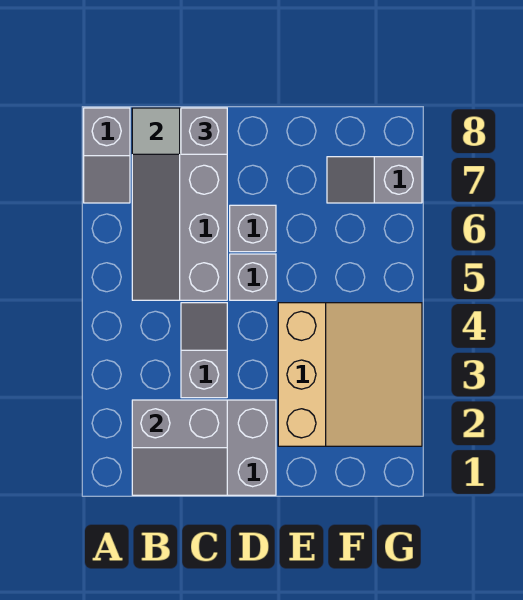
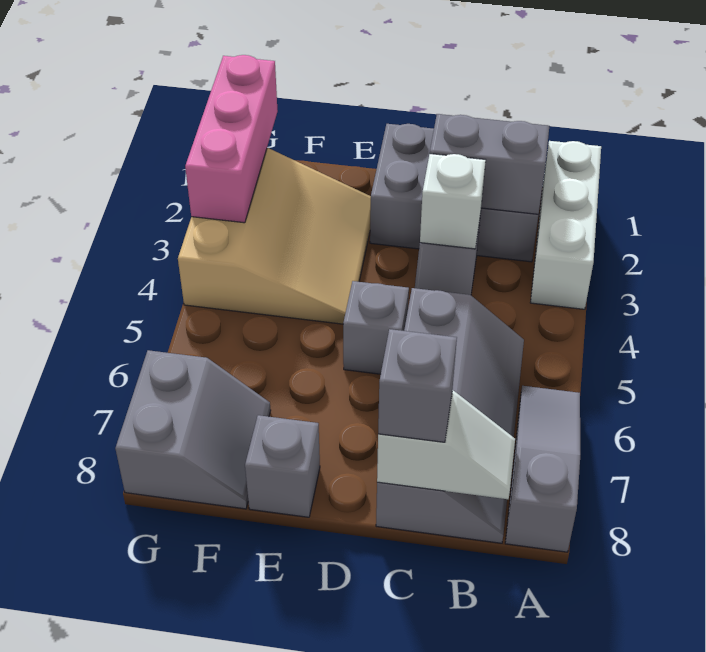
none -> white 1x3 brick [530,141,601,309]
grey 1x2 slope [84,108,130,203] -> grey 1x3 slope [505,386,580,552]
none -> white 1x1 brick [420,154,486,249]
grey 1x1 brick [230,205,276,252] -> grey 1x1 brick moved to [245,415,320,517]
tan 3x3 slope [278,303,422,446] -> tan 3x3 slope turned to [178,148,371,324]
grey 1x2 slope [327,157,422,203] -> grey 2x2 slope [115,350,271,509]
none -> pink 1x3 brick [185,55,278,223]

